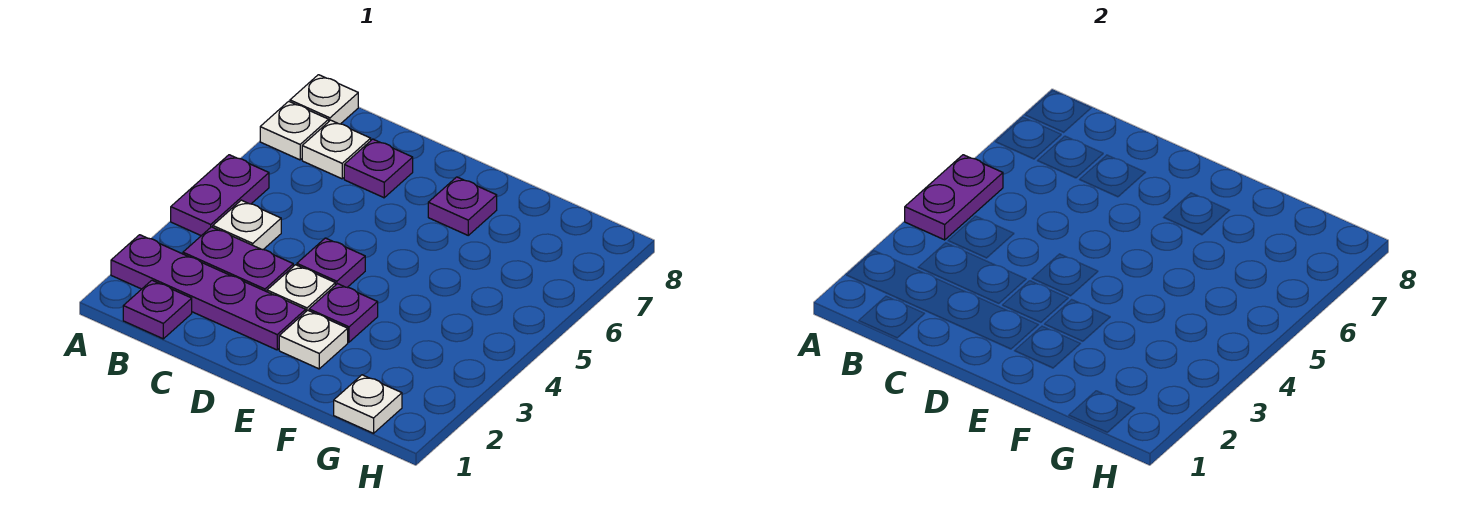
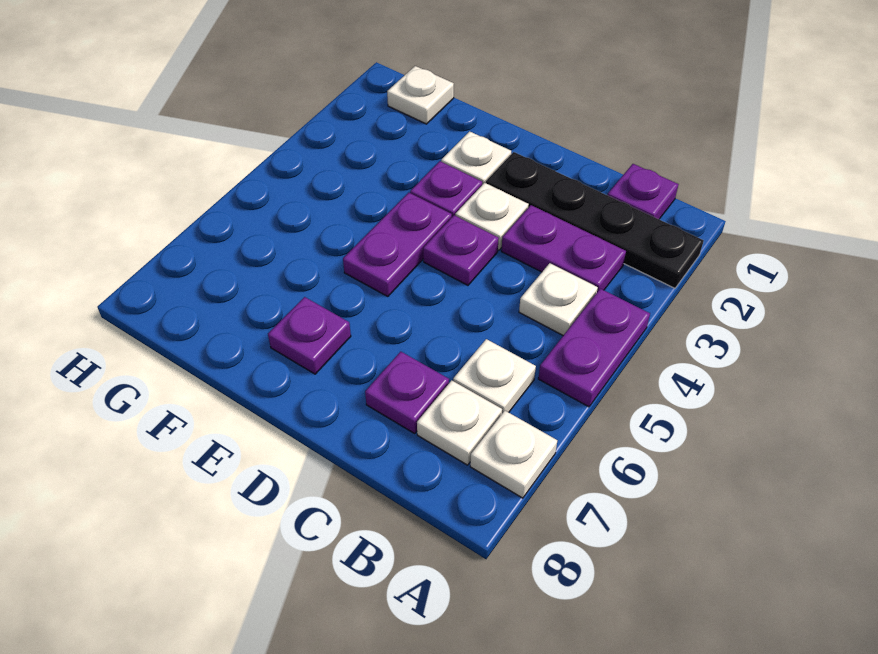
purple 1x4 plate [111,235,306,350] -> black 1x4 plate [486,152,704,288]
purple 1x2 plate [905,155,1003,240] -> purple 1x2 plate moved to [343,193,452,297]
white 1x1 plate [290,75,358,124] -> white 1x1 plate moved to [453,339,536,413]

